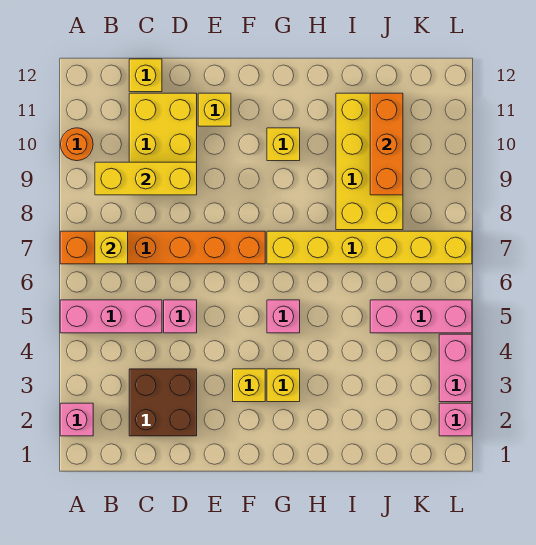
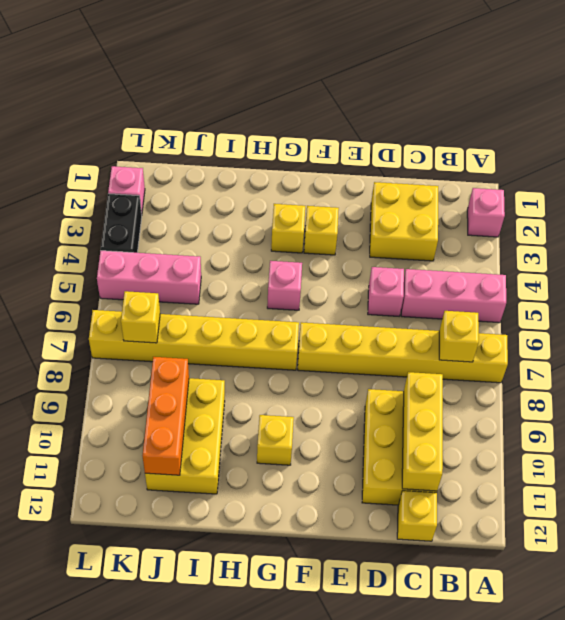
orange 1x6 brick [60,231,265,264] -> yellow 1x6 brick [298,322,508,383]
orange 1x1 round brick [60,128,93,161] -> none
yellow 1x3 brick [95,162,197,195] -> yellow 1x3 brick turned to [402,372,443,491]
brown 2x2 brick [129,369,197,436] -> yellow 2x2 brick [370,182,438,261]
yellow 1x1 brick [198,93,231,126] -> yellow 1x1 brick moved to [121,291,160,343]
yellow 2x4 brick [336,93,403,230] -> yellow 2x3 brick [145,378,225,494]
pink 1x2 brick [439,334,472,402] -> black 1x2 brick [101,194,142,253]

